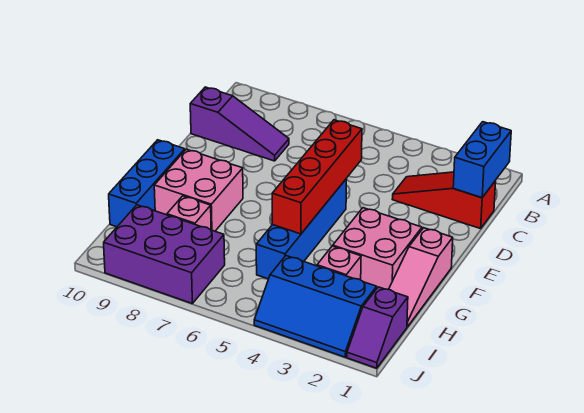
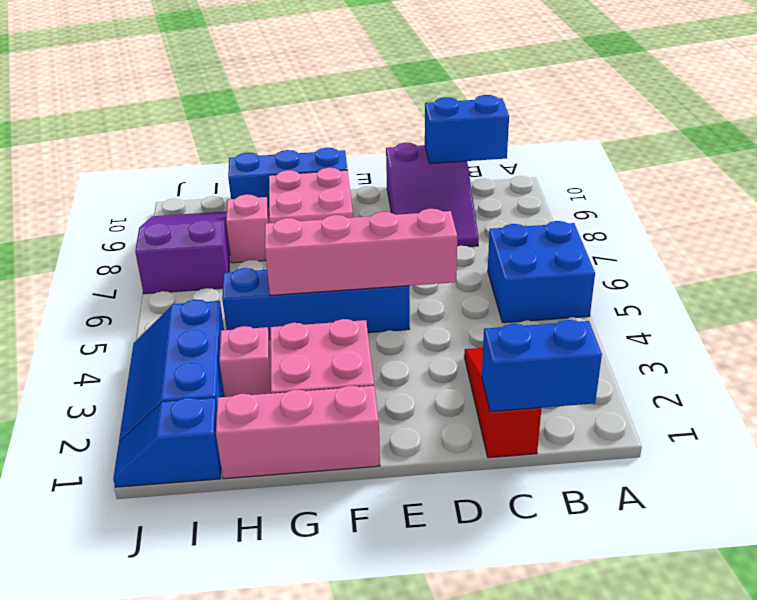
none -> blue 2x2 brick [488,221,595,323]
none -> blue 1x2 brick [425,95,509,163]
purple 1x3 slope [190,87,289,161] -> purple 2x3 slope [386,143,479,247]
red 1x4 brick [272,120,362,234] -> pink 1x4 brick [265,209,457,295]
pink 1x3 slope [389,228,453,327] -> pink 1x3 brick [216,386,380,479]
purple 1x2 slope [347,287,408,368] -> blue 1x2 slope [113,398,221,487]
purple 2x3 brick [104,205,225,303] -> purple 2x3 slope [135,211,230,294]

